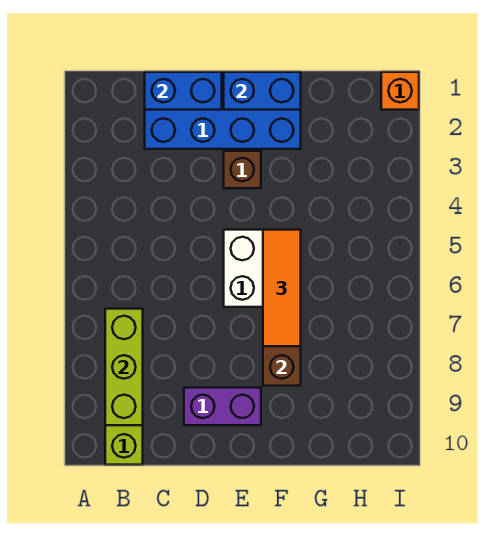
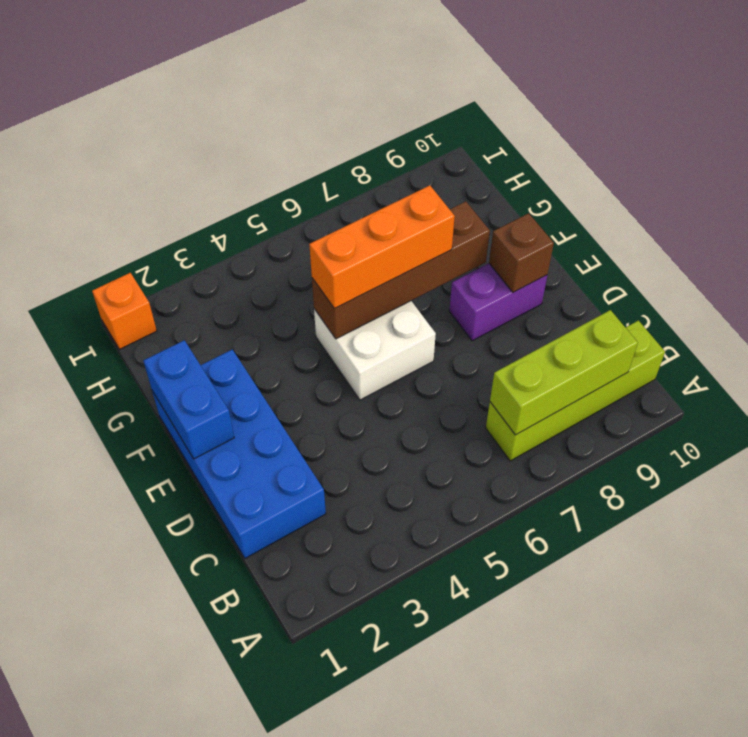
blue 1x2 brick [145,72,222,110] -> none
purple 1x2 brick [184,388,261,425] -> purple 1x2 brick turned to [449,263,547,341]
brown 1x1 brick [224,151,261,188] -> brown 1x1 brick moved to [489,213,554,292]
orange 1x3 tile [263,230,301,346] -> orange 1x3 brick [309,186,455,309]

